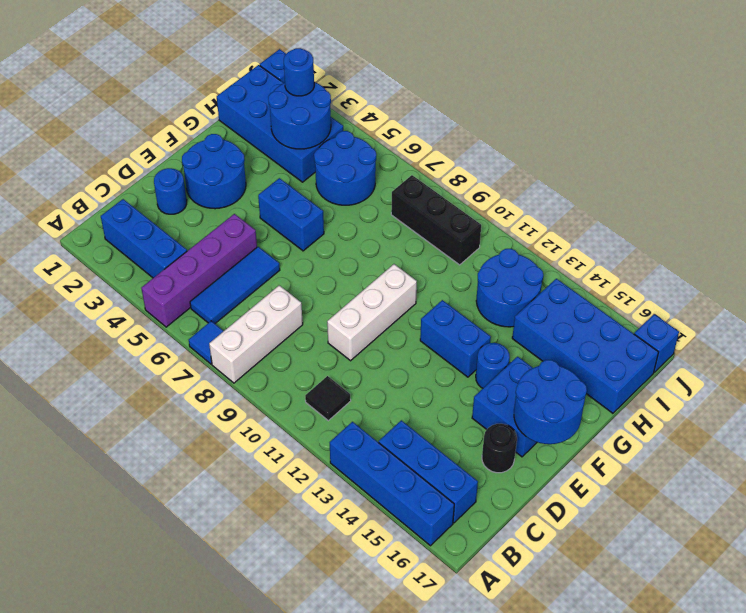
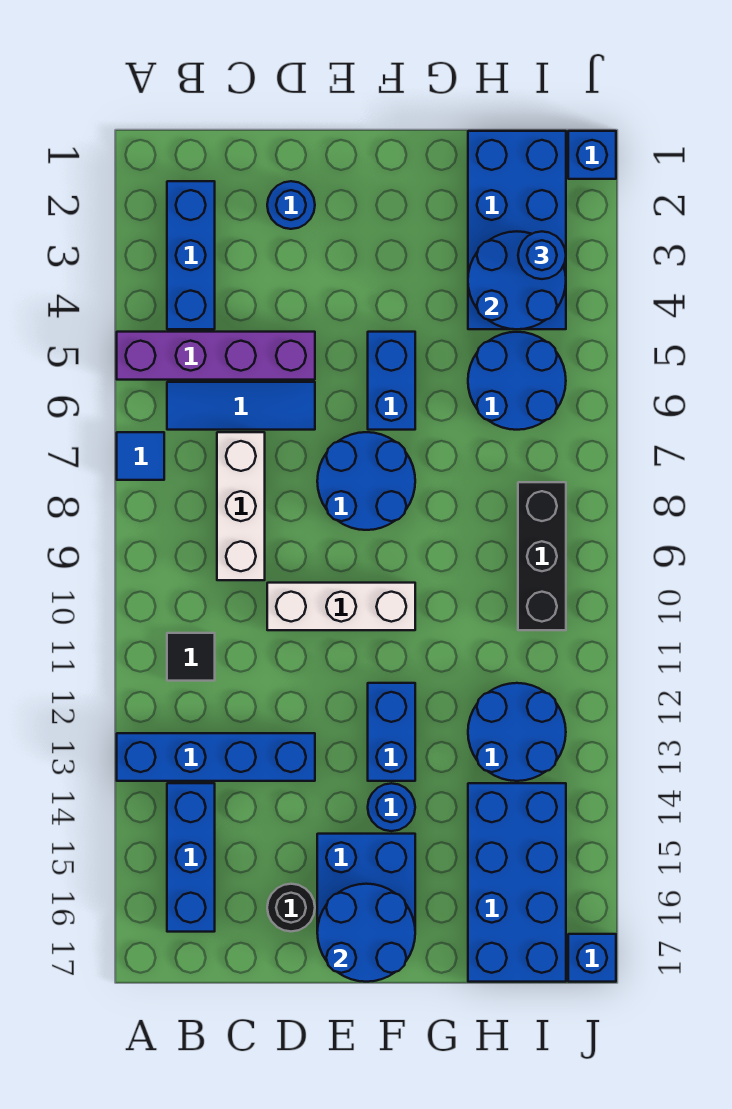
white 1x3 brick [209,285,303,383] -> white 1x3 brick turned to [217,432,265,580]
blue 1x4 brick [330,422,454,546] -> blue 1x4 brick turned to [117,733,315,781]
blue 2x2 round brick [182,134,246,209] -> blue 2x2 round brick moved to [317,432,415,530]

